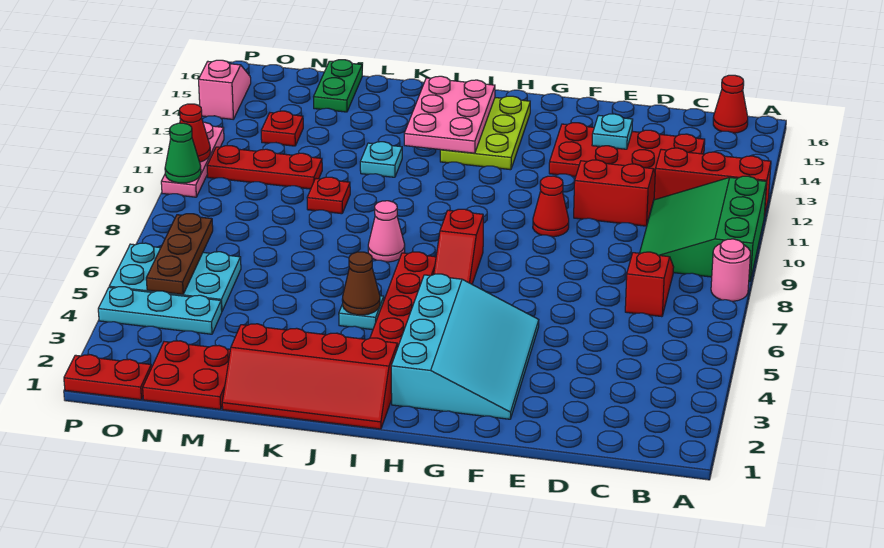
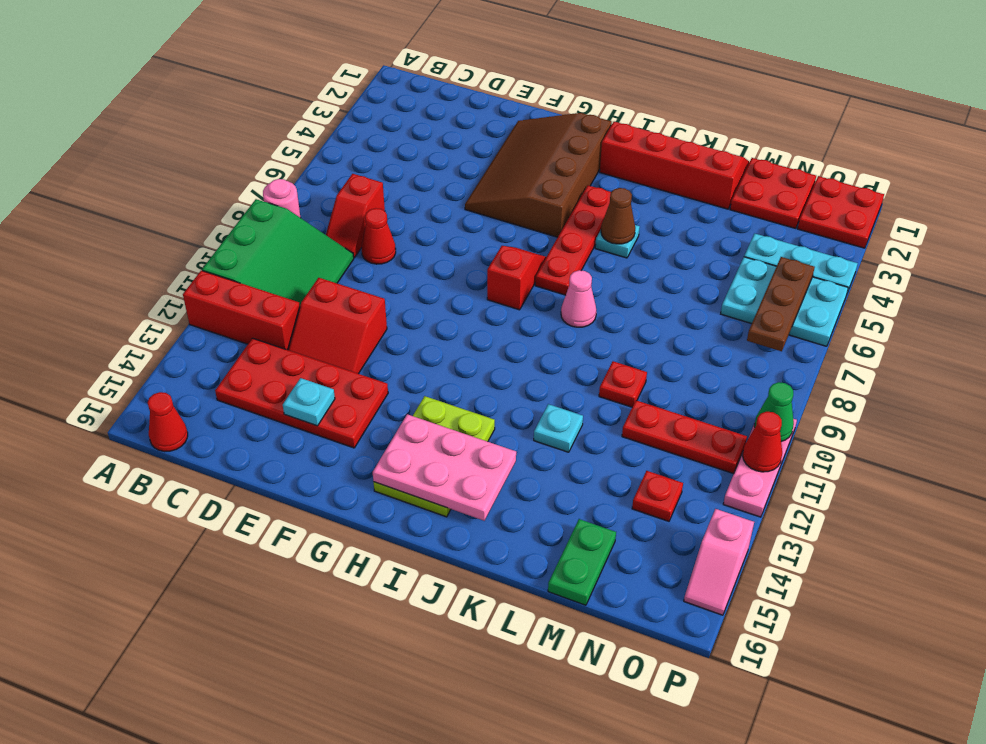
cyan 3x4 slope [391,274,539,419] -> brown 3x4 slope [465,113,612,237]
red 1x1 cone [533,176,569,237] -> red 1x1 cone moved to [362,208,396,264]
pink 2x3 plate [404,76,495,153] -> pink 2x3 plate turned to [373,414,516,521]
red 1x2 plate [64,355,151,400] -> red 2x2 plate [798,176,884,248]

